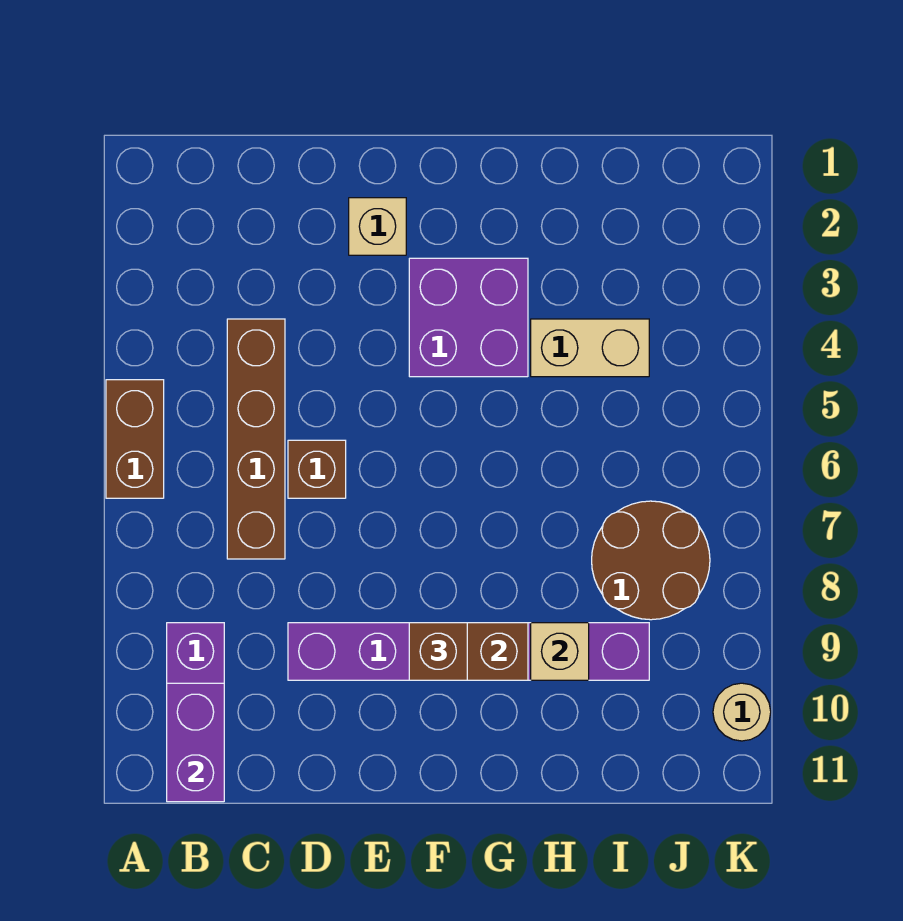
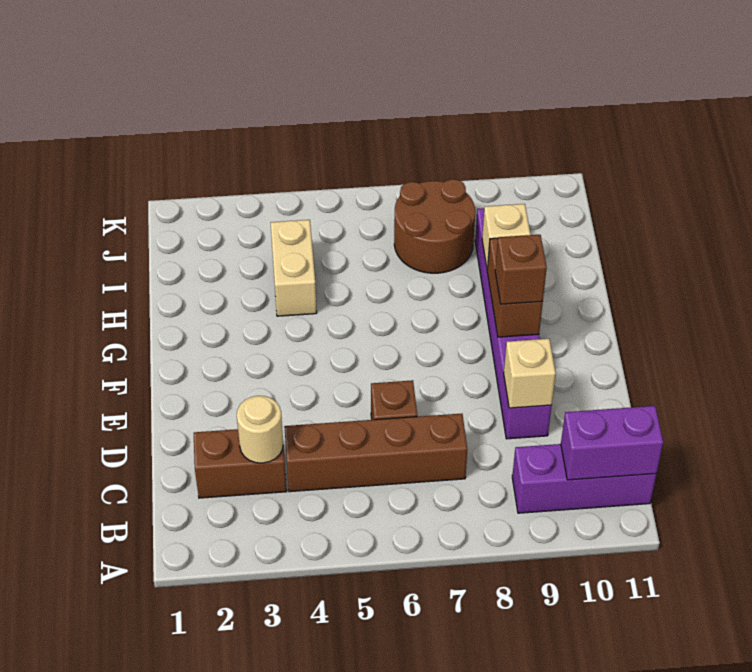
brown 1x2 brick [106,380,164,498] -> brown 1x2 brick moved to [194,429,287,498]
tan 1x1 brick [349,198,406,255] -> tan 1x1 brick moved to [504,339,556,408]
purple 2x2 brick [409,258,528,377] -> none
tan 1x1 round brick [713,683,771,741] -> tan 1x1 round brick moved to [237,396,283,463]

